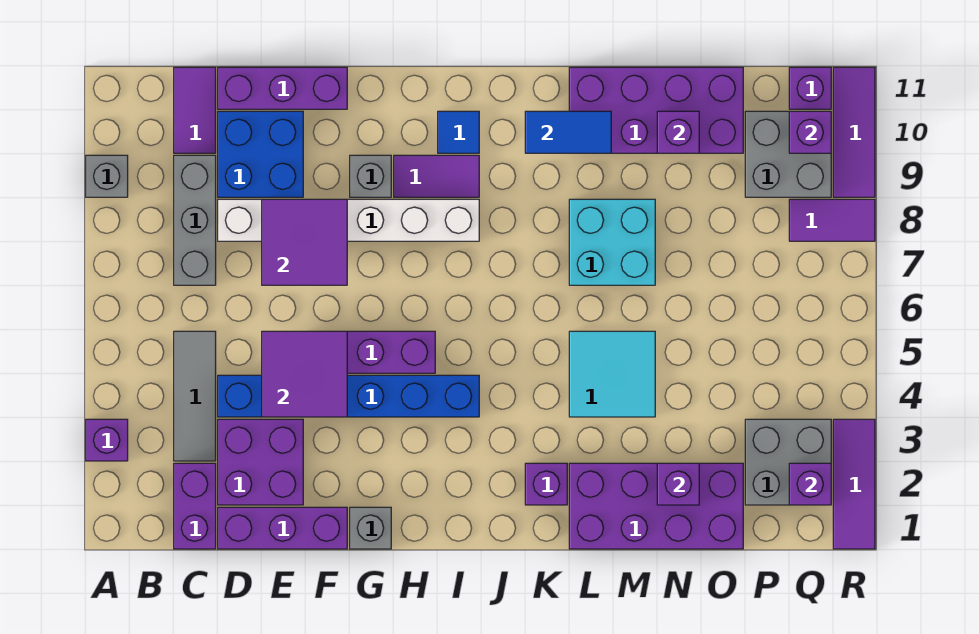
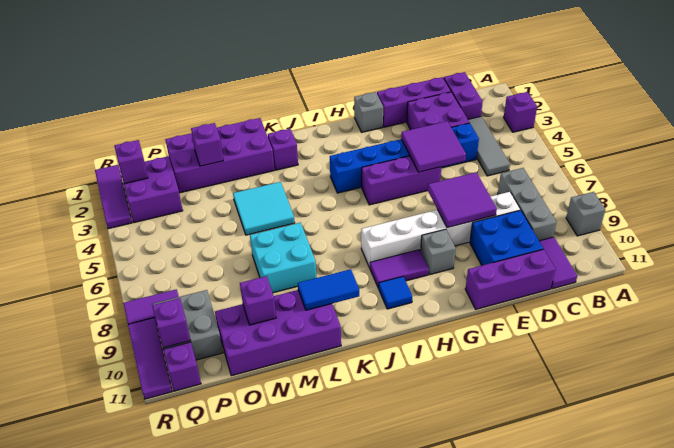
grey 2x2 brick [745,419,831,505] -> purple 2x2 brick [124,156,183,223]

